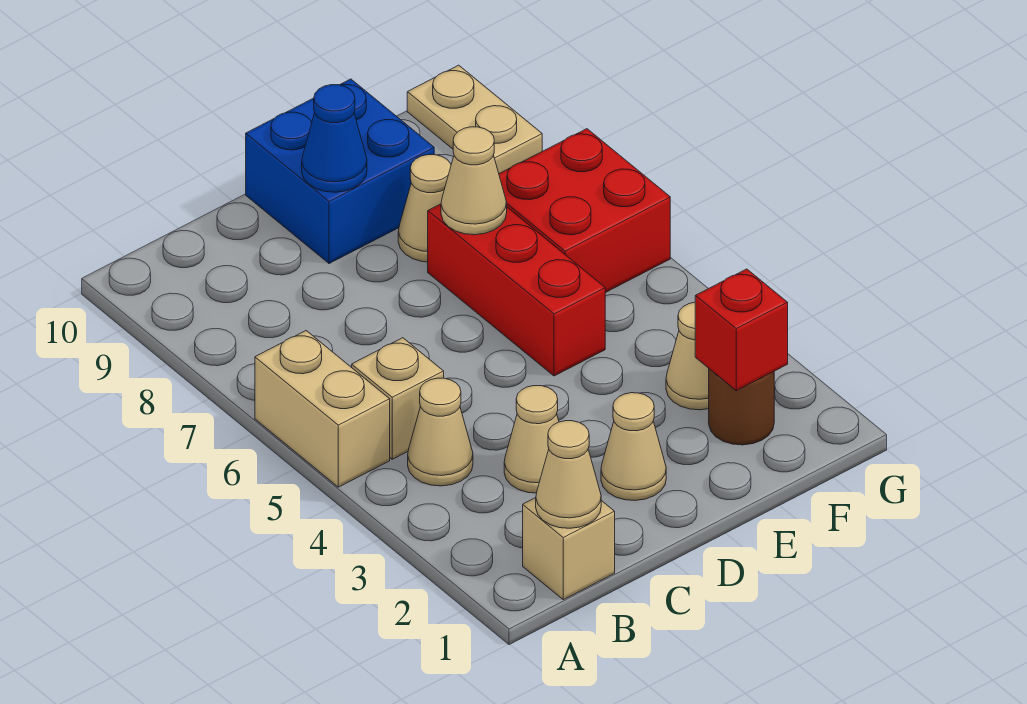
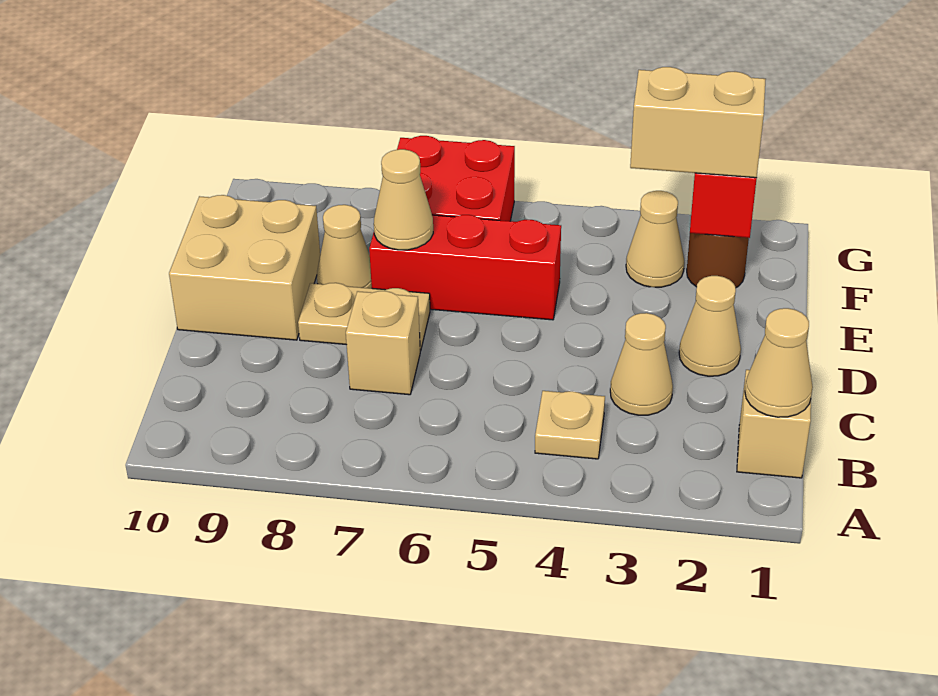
tan 1x2 brick [255,331,390,487] -> tan 1x2 brick moved to [630,67,766,178]
tan 1x1 cone [408,378,473,486] -> tan 1x1 plate [535,391,605,459]
tan 1x1 brick [352,338,444,459] -> tan 1x1 brick moved to [346,291,420,395]
blue 2x2 brick [246,79,434,264] -> tan 2x2 brick [169,195,320,340]
blue 1x1 cone [302,85,367,192] -> none
tan 1x2 plate [407,65,542,174] -> tan 1x2 plate moved to [298,283,430,351]

